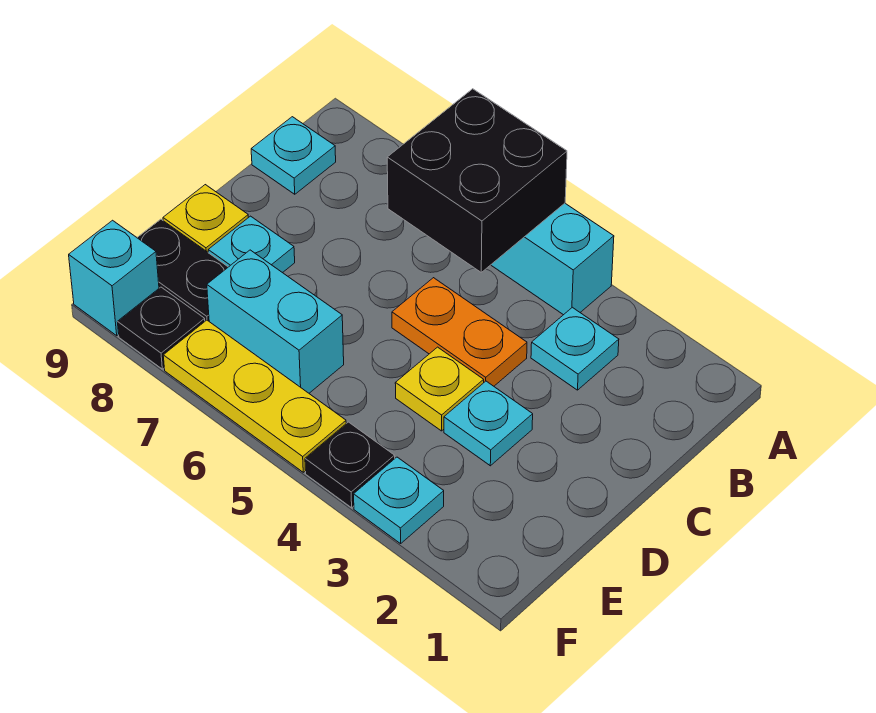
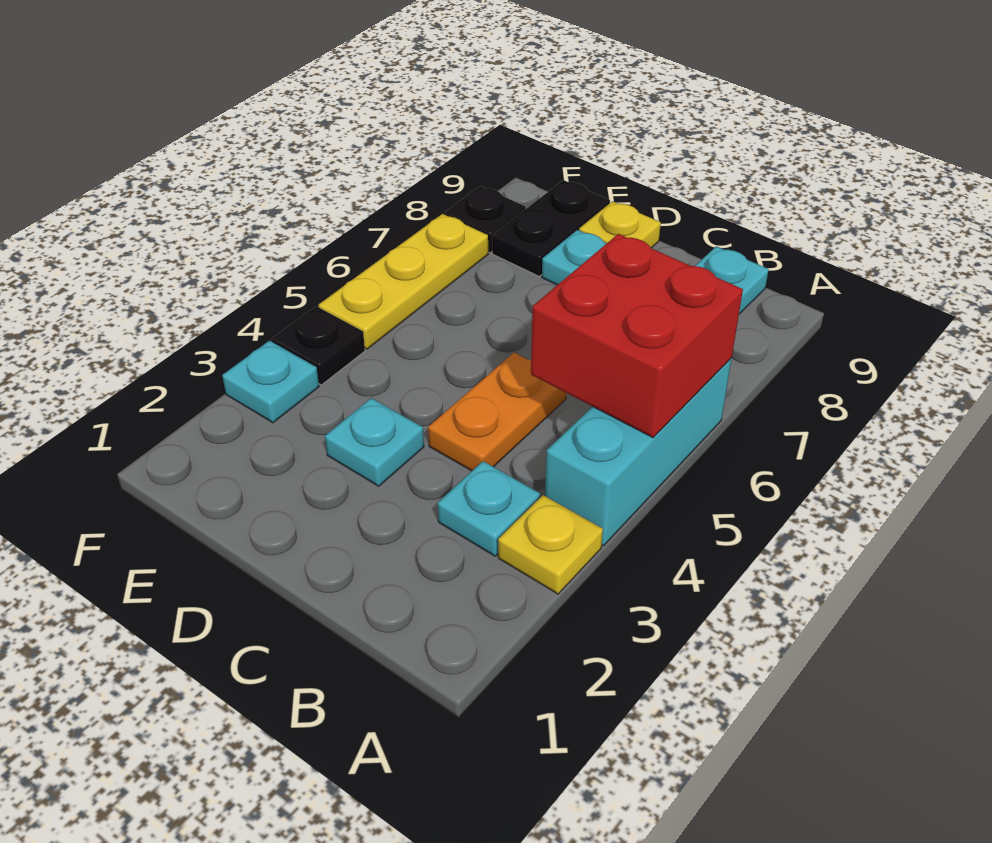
black 2x2 brick [387,89,567,272] -> red 2x2 brick [531,234,743,438]
yellow 1x1 plate [395,347,484,431] -> yellow 1x1 plate moved to [498,495,603,594]
cyan 1x2 brick [207,250,344,393] -> none
cyan 1x1 brick [69,220,159,336] -> none

